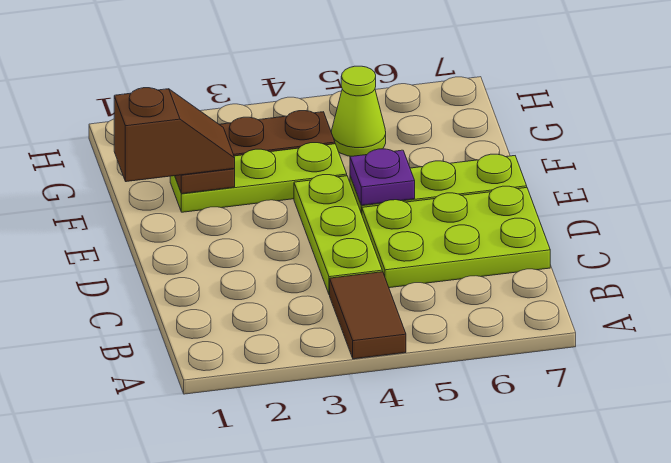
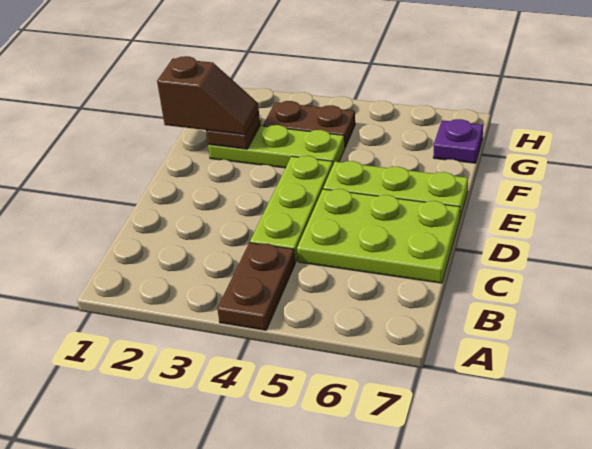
brown 1x2 tile [330,272,406,359] -> brown 1x2 plate [217,243,295,330]
purple 1x1 plate [350,149,415,205] -> purple 1x1 plate moved to [433,119,483,163]
lime 1x1 cone [332,66,386,156] -> none

